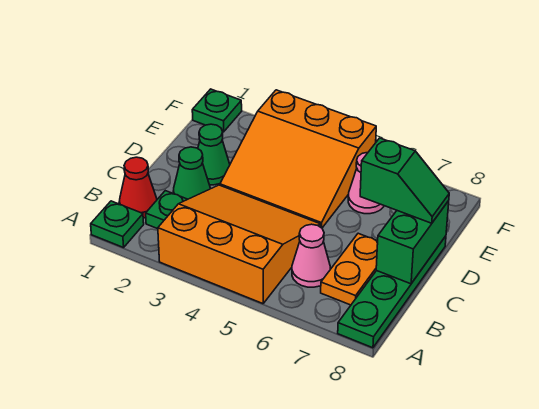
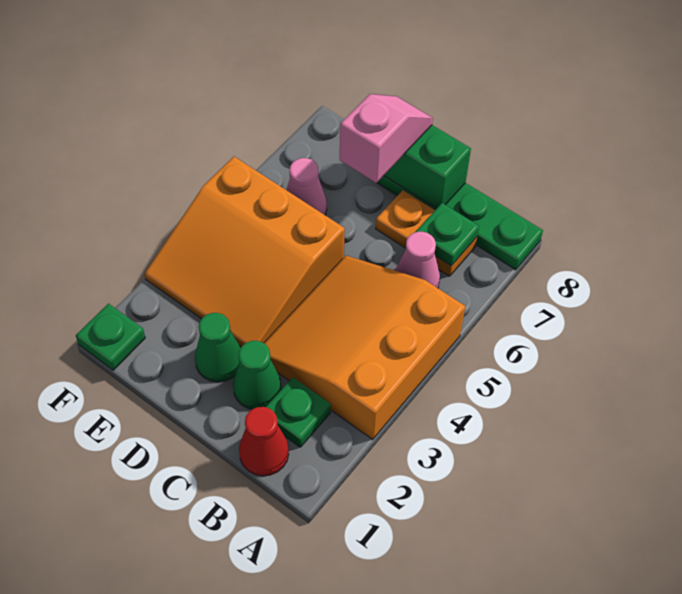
green 1x1 plate [91,201,144,248] -> green 1x1 plate moved to [416,203,479,266]
orange 3x3 slope [220,90,376,228] -> orange 3x3 slope turned to [145,157,345,347]
green 1x2 slope [360,138,449,223] -> pink 1x2 slope [340,94,433,183]

